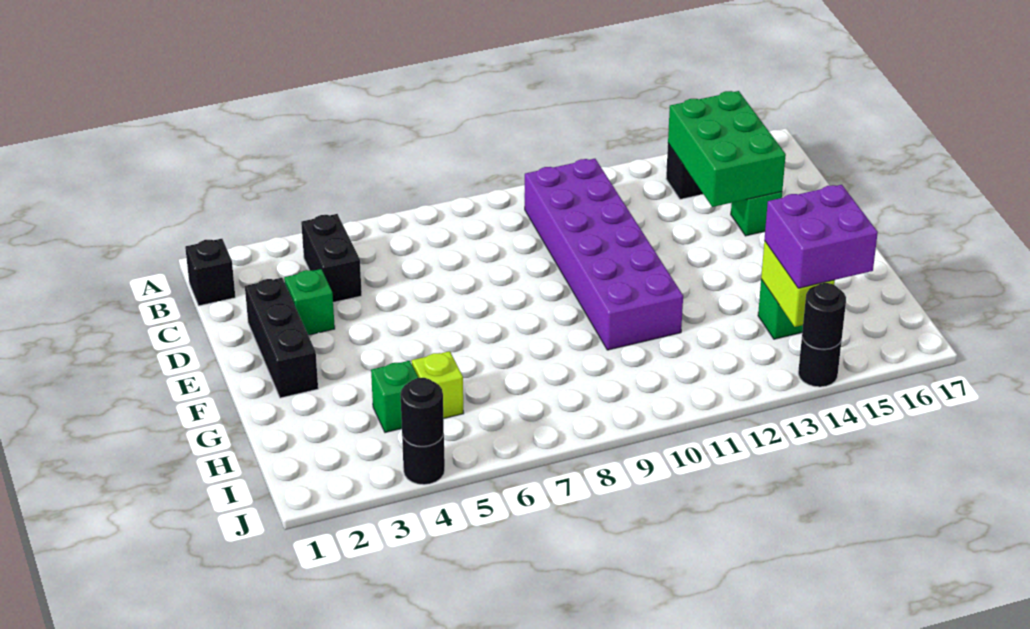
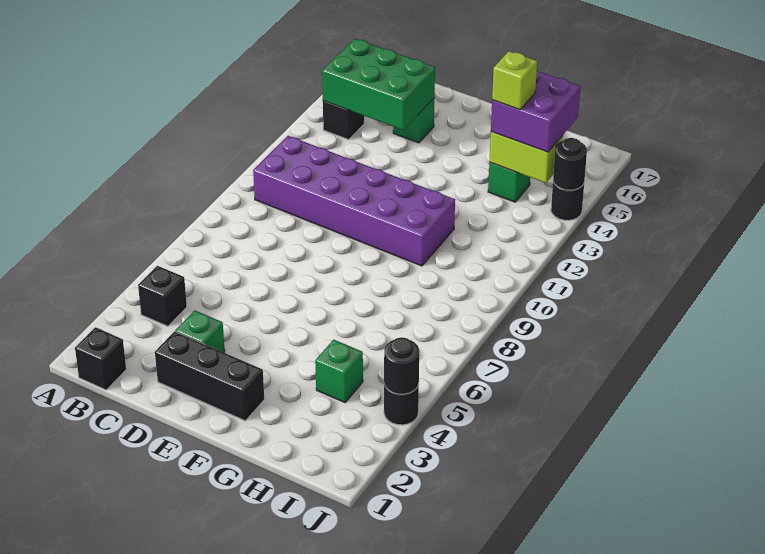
black 1x2 brick [301,214,362,302] -> black 1x1 brick [138,266,187,326]
lime 1x1 brick [412,351,464,419] -> lime 1x1 brick moved to [492,51,537,110]

